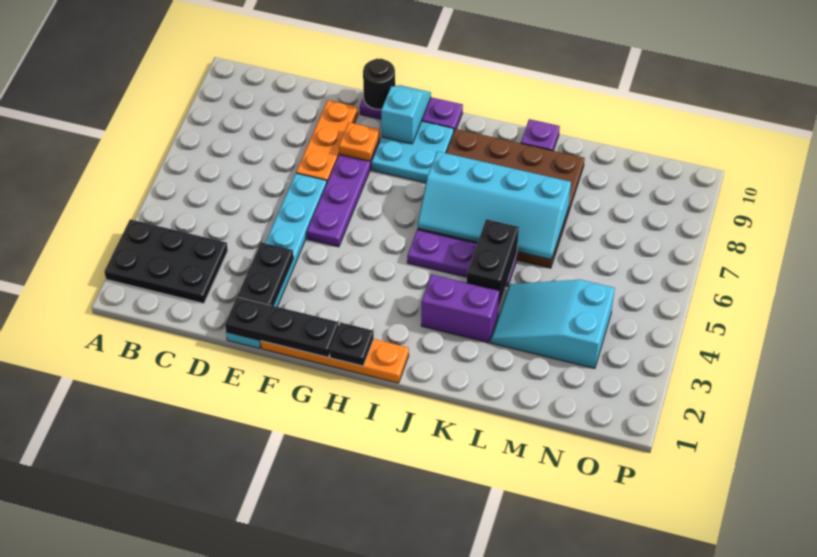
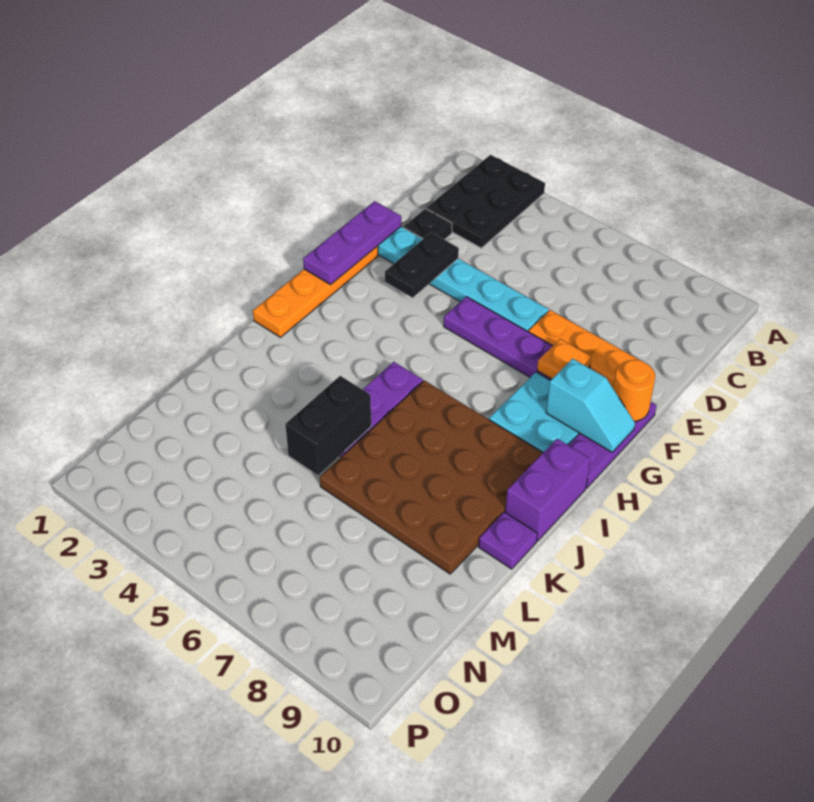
black 1x3 plate [225,297,339,357] -> purple 1x3 plate [303,201,401,285]
black 1x2 plate [237,242,293,306] -> black 1x2 plate turned to [385,233,459,298]
black 1x1 round brick [363,59,395,110] -> orange 1x1 round brick [613,360,655,421]
black 1x1 plate [330,322,374,366] -> black 1x1 plate moved to [404,209,452,240]
cyan 2x4 slope [418,151,571,260] -> none
purple 1x2 brick [421,274,500,343] -> purple 1x2 brick moved to [505,439,590,541]
black 1x2 brick [467,219,519,305] -> black 1x2 brick turned to [285,376,371,475]
cyan 2x3 slope [491,280,615,369] -> none

